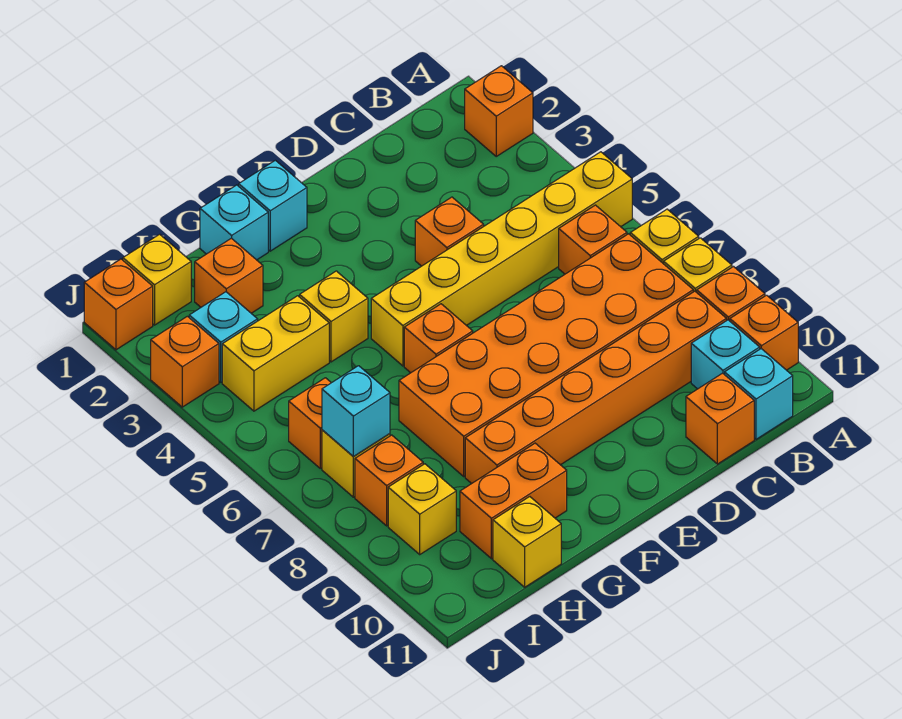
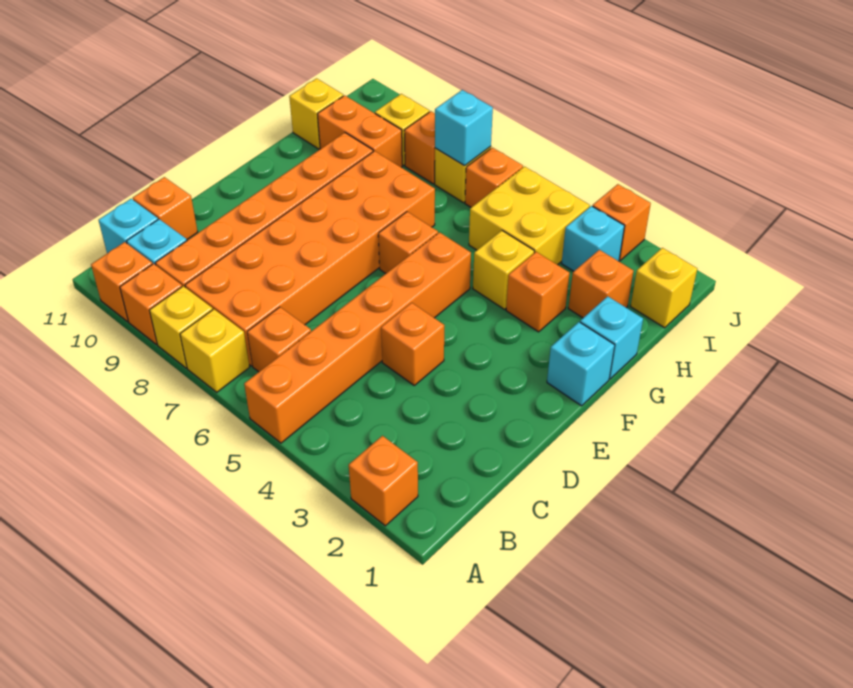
yellow 1x6 brick [371,152,632,366] -> orange 1x6 brick [244,232,471,443]
orange 1x2 brick [460,443,567,559] -> orange 1x2 brick turned to [317,95,402,167]
yellow 1x2 brick [222,296,329,411] -> yellow 2x2 brick [469,167,590,265]
orange 1x1 brick [84,259,153,350] -> orange 1x1 brick moved to [506,252,570,332]

